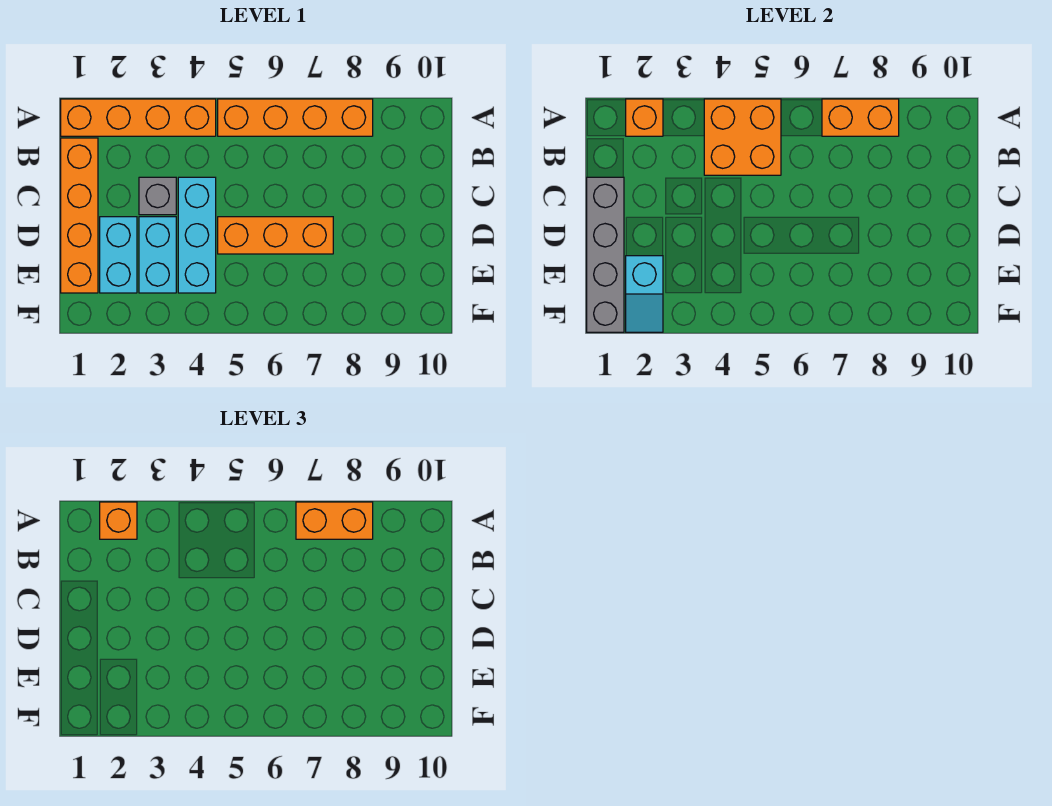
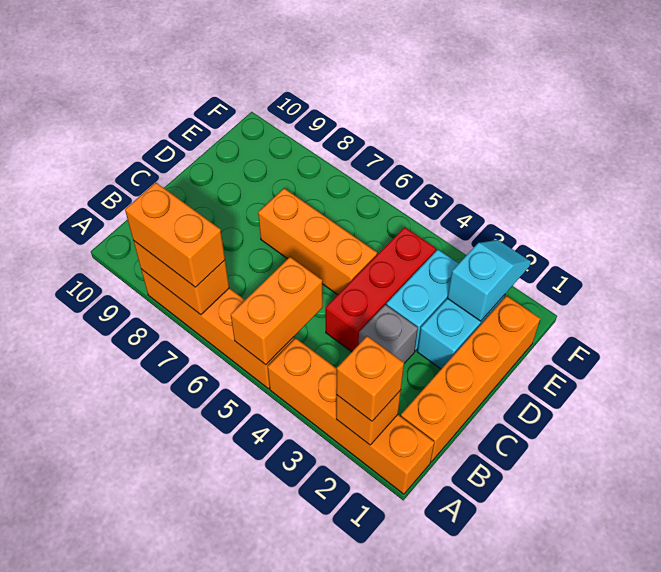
orange 2x2 brick [704,99,781,175] -> orange 1x2 brick [231,257,323,365]
grey 1x4 brick [587,177,624,332] -> none
cyan 1x3 brick [178,177,216,293] -> red 1x3 brick [326,227,436,352]

